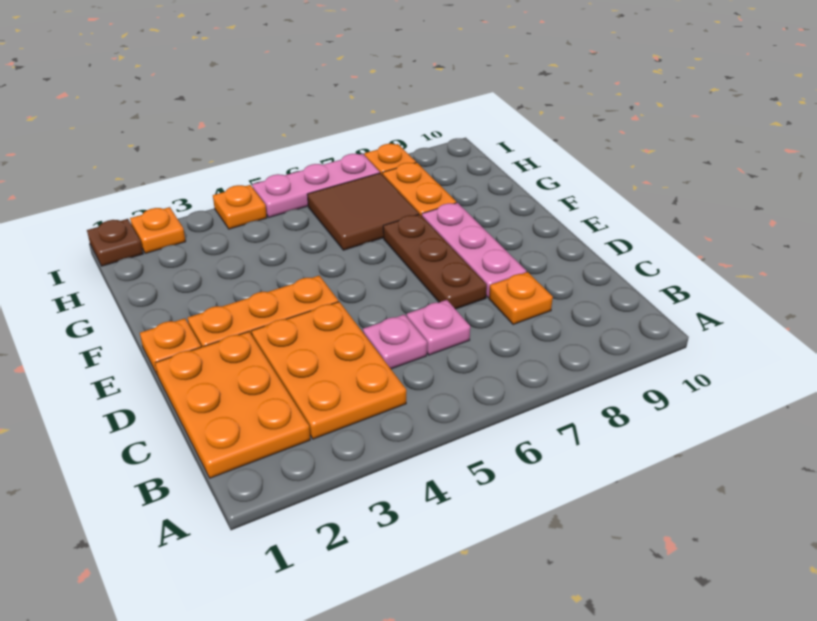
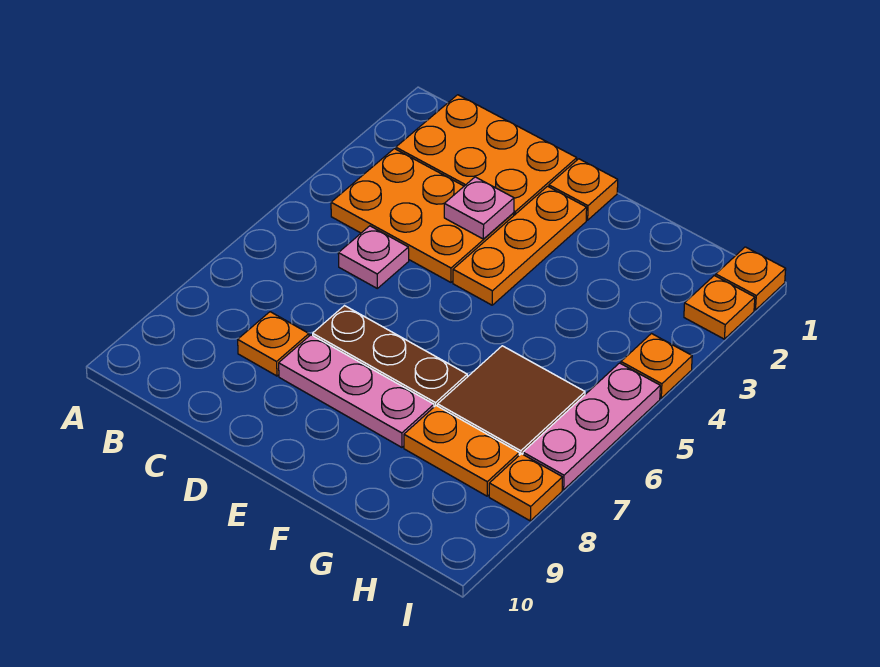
pink 1x1 plate [407,300,470,355] -> pink 1x1 plate moved to [444,177,514,239]
brown 1x1 plate [87,219,143,266] -> orange 1x1 plate [716,247,786,310]

